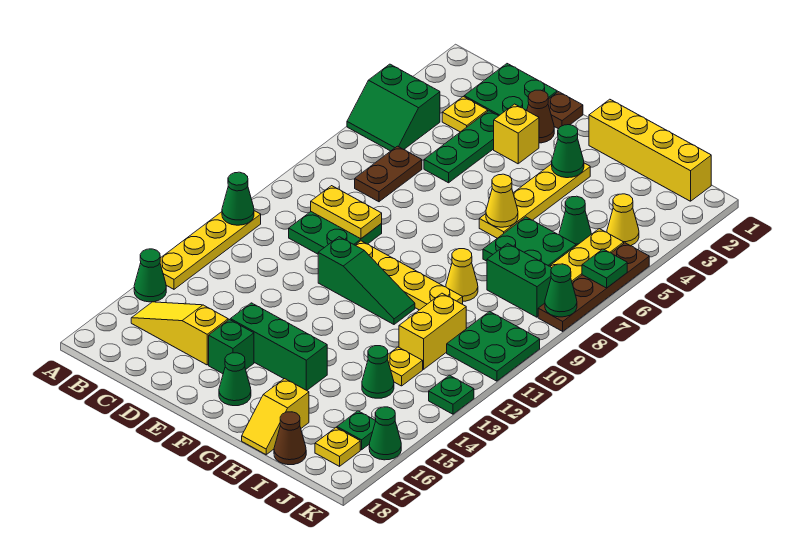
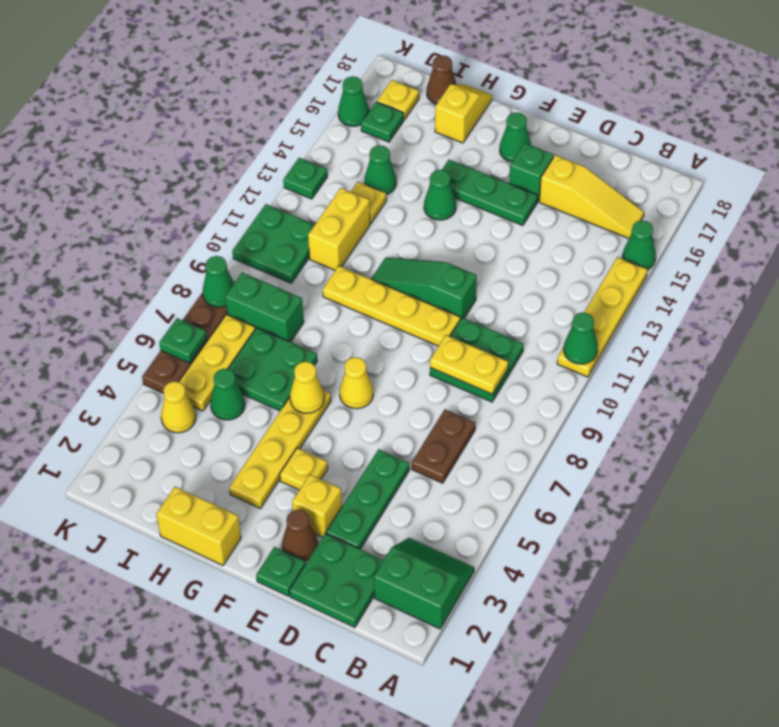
green 2x2 slope [347,64,440,151] -> green 2x2 slope moved to [374,538,474,629]
yellow 1x1 plate [442,97,488,132] -> yellow 1x1 plate moved to [280,448,328,490]
brown 1x1 plate [548,92,583,129] -> green 1x1 plate [256,547,306,596]
green 1x3 brick [230,303,327,390] -> green 1x3 plate [442,160,538,226]
yellow 1x4 brick [589,99,711,201] -> yellow 1x2 brick [156,487,241,565]
green 1x1 cone [552,125,584,178] -> green 1x1 cone moved to [424,170,456,220]
yellow 1x1 cone [446,249,478,301] -> yellow 1x1 cone moved to [340,357,373,409]

